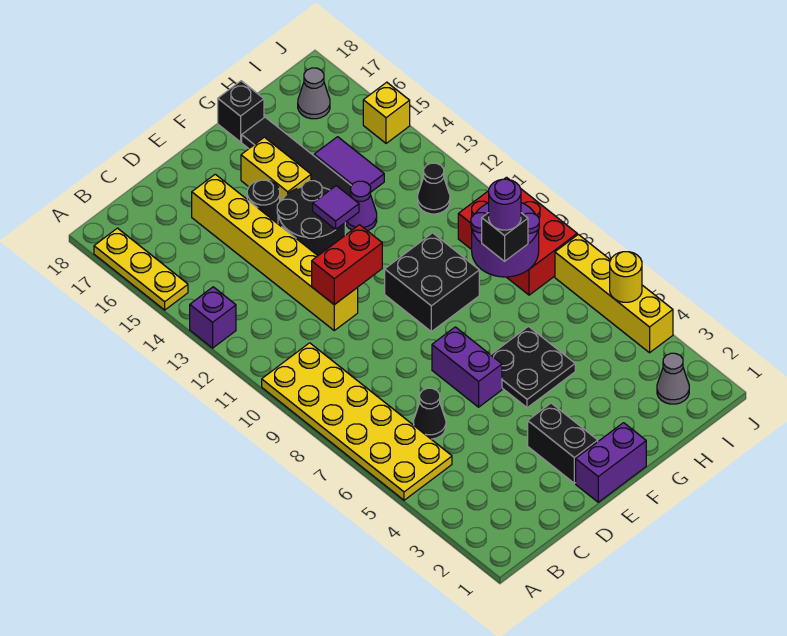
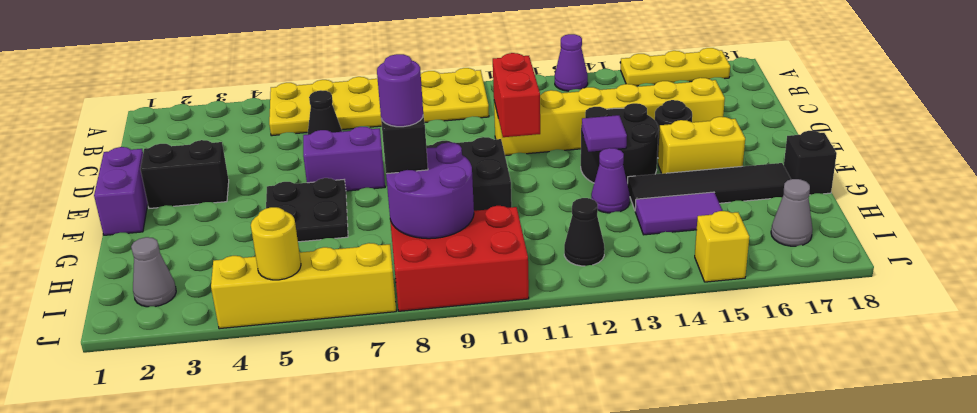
purple 1x1 brick [190,287,236,348] -> purple 1x1 cone [555,34,588,91]

